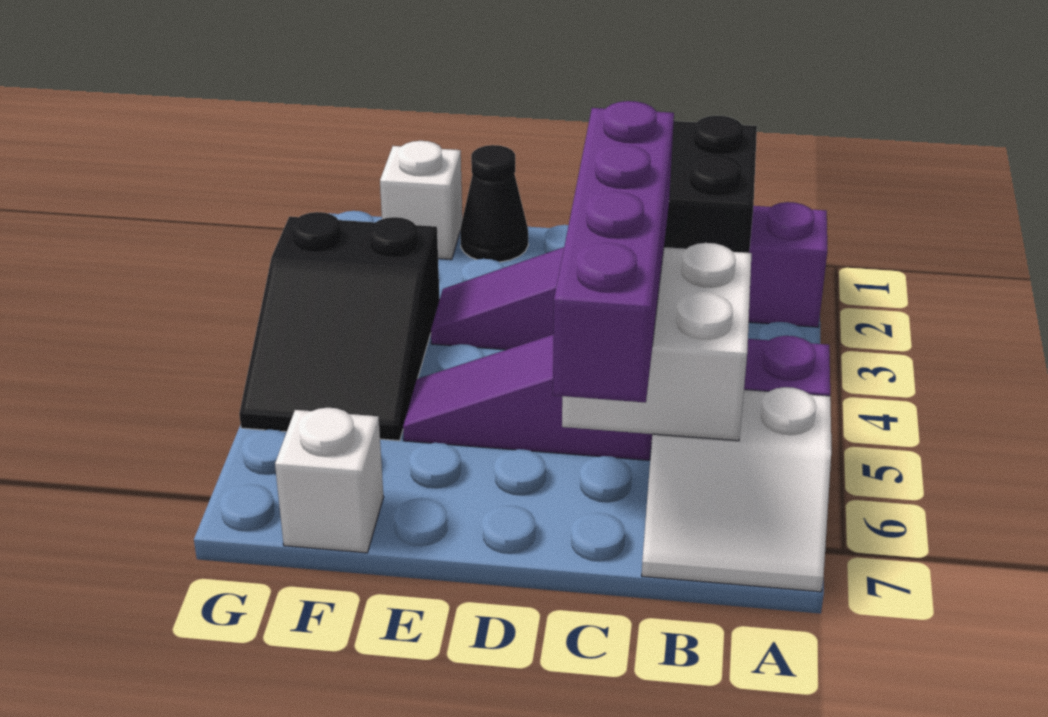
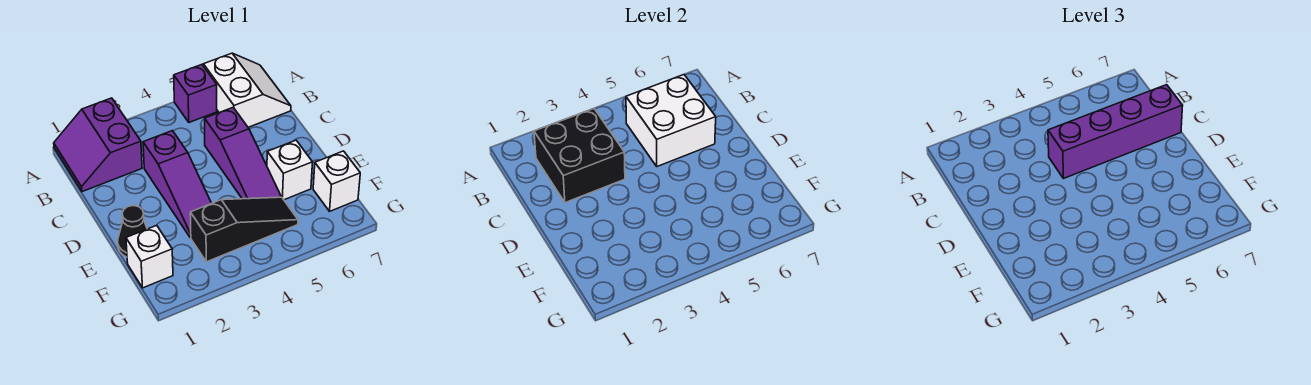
none -> white 1x1 brick [267,140,313,200]
black 2x3 slope [239,212,440,441] -> black 1x3 slope [190,197,298,262]

